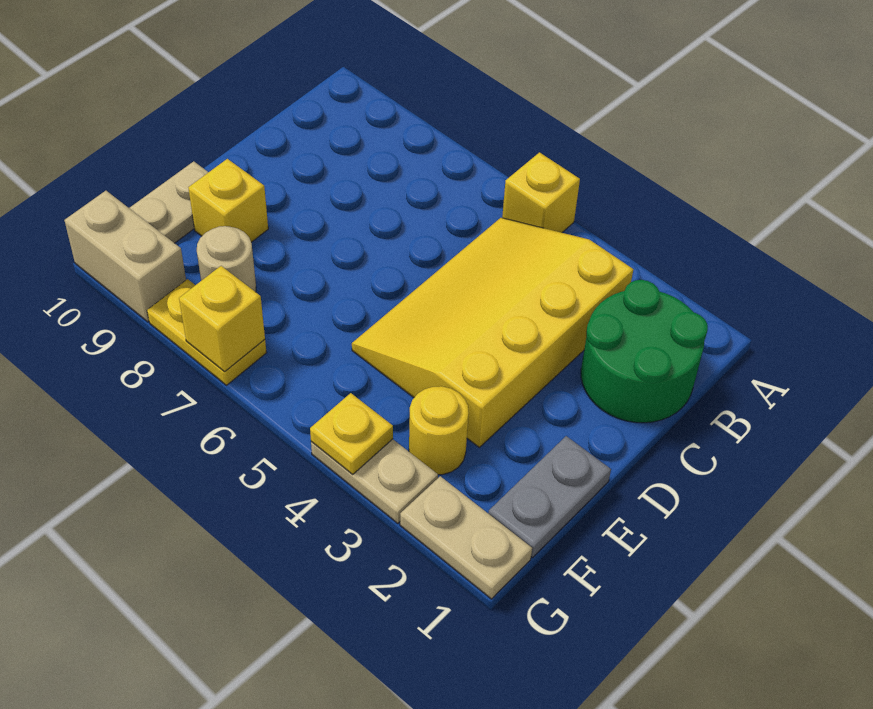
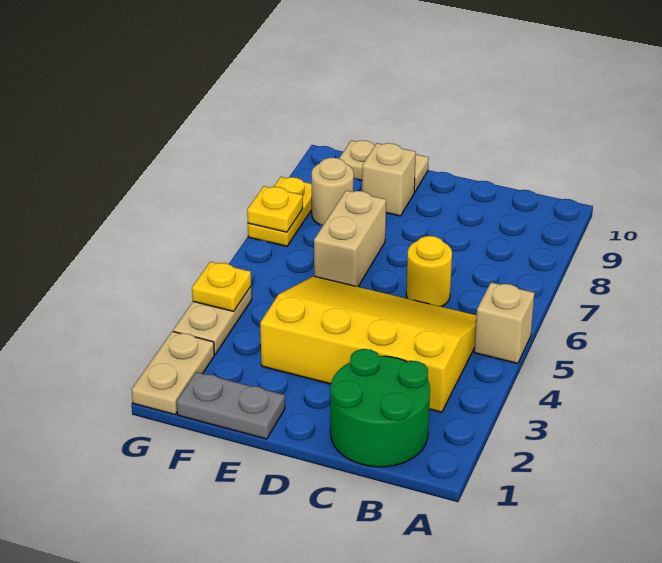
yellow 1x1 brick [502,152,580,233] -> tan 1x1 brick [474,282,534,364]
yellow 1x1 brick [188,159,268,242] -> tan 1x1 brick [362,143,416,216]
yellow 1x1 round brick [409,386,469,475] -> yellow 1x1 round brick moved to [406,236,452,307]
yellow 1x1 brick [179,266,265,372] -> yellow 1x1 plate [247,186,303,232]
tan 1x2 brick [64,191,186,322] -> tan 1x2 brick moved to [314,190,386,287]

